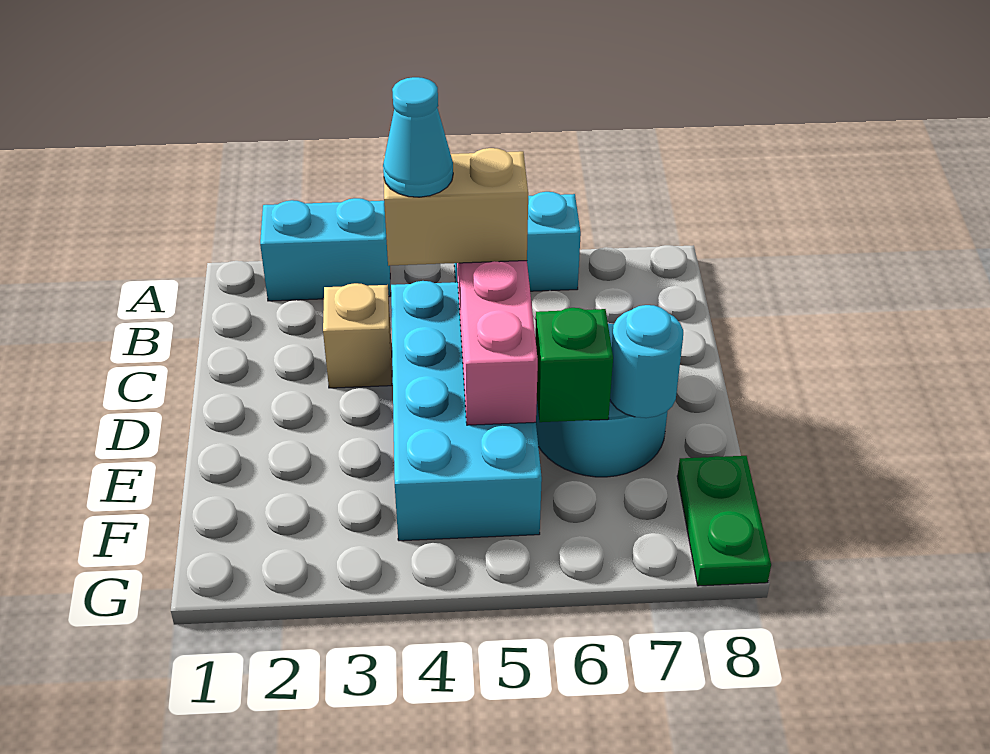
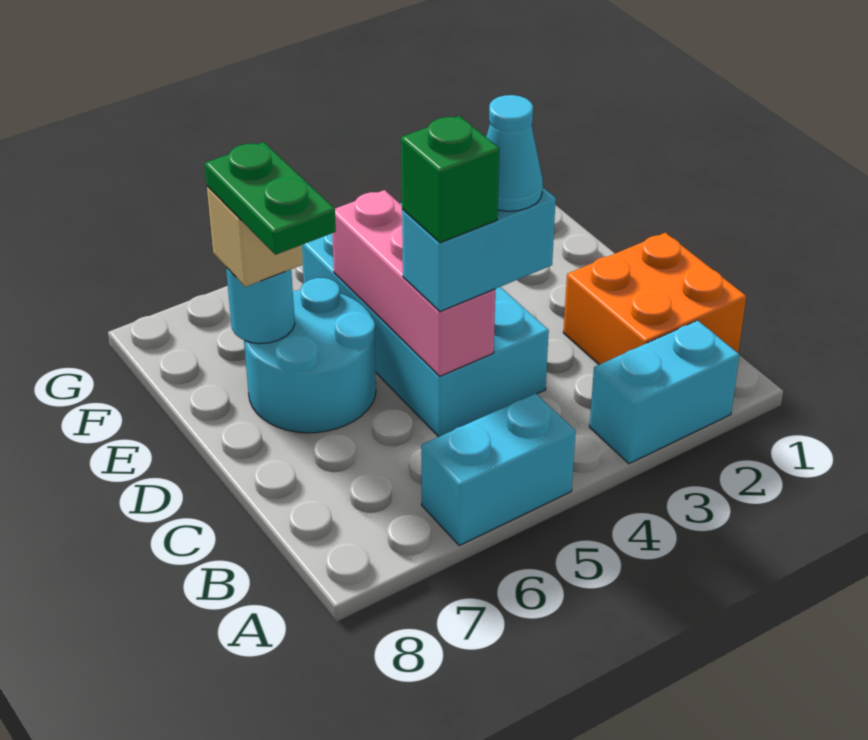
none -> orange 2x2 brick [563,233,746,365]
tan 1x1 brick [323,283,392,388] -> tan 1x1 brick moved to [207,186,303,287]
tan 1x2 brick [383,148,528,266] -> cyan 1x2 brick [402,188,556,312]
green 1x1 brick [535,308,613,422] -> green 1x1 brick moved to [401,116,499,243]
green 1x2 plate [677,456,771,586] -> green 1x2 plate moved to [205,142,336,255]

